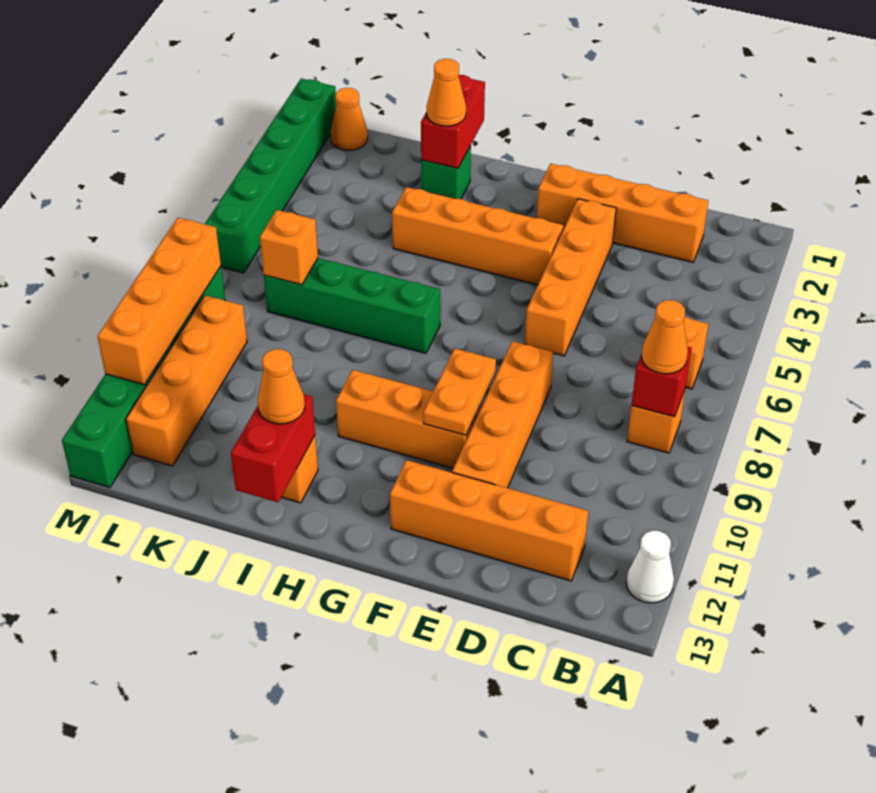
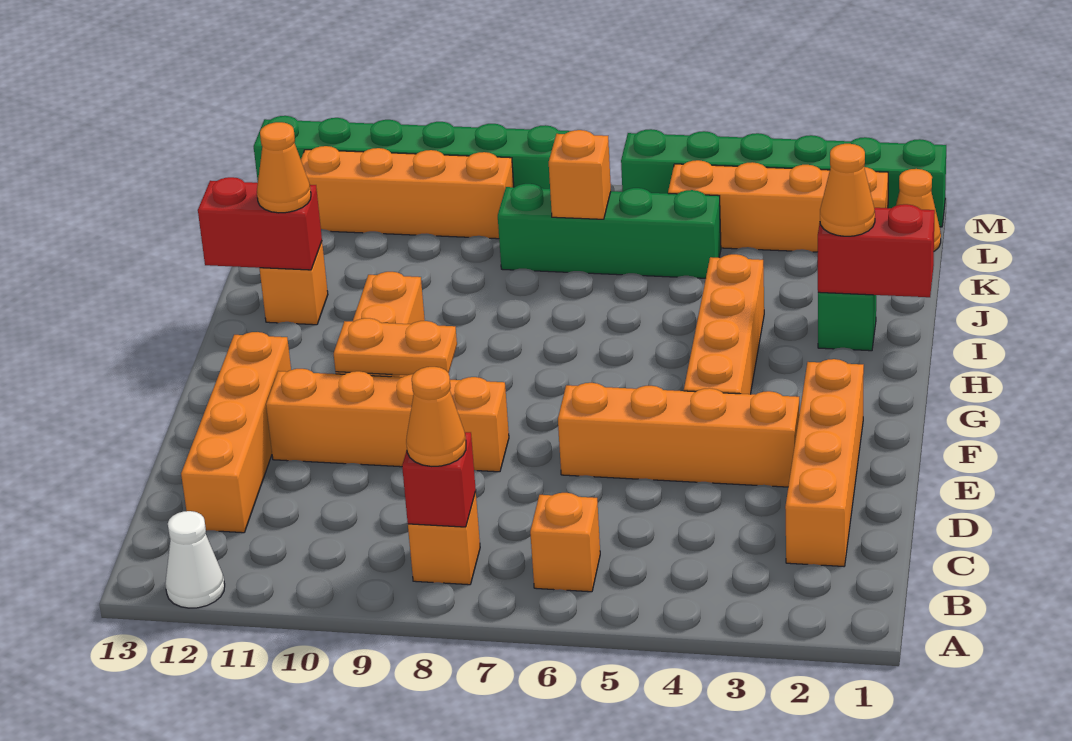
green 1x4 brick [264,258,440,353] -> green 1x4 brick turned to [498,184,721,278]
orange 1x4 brick [97,218,221,385] -> orange 1x4 brick moved to [668,160,888,252]

